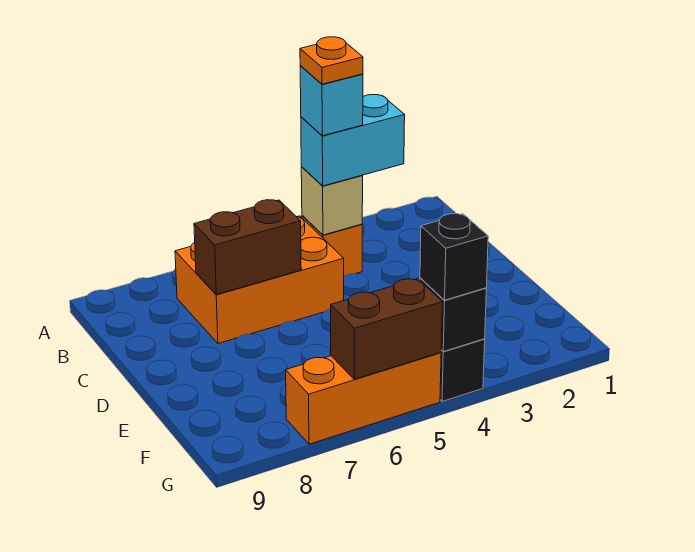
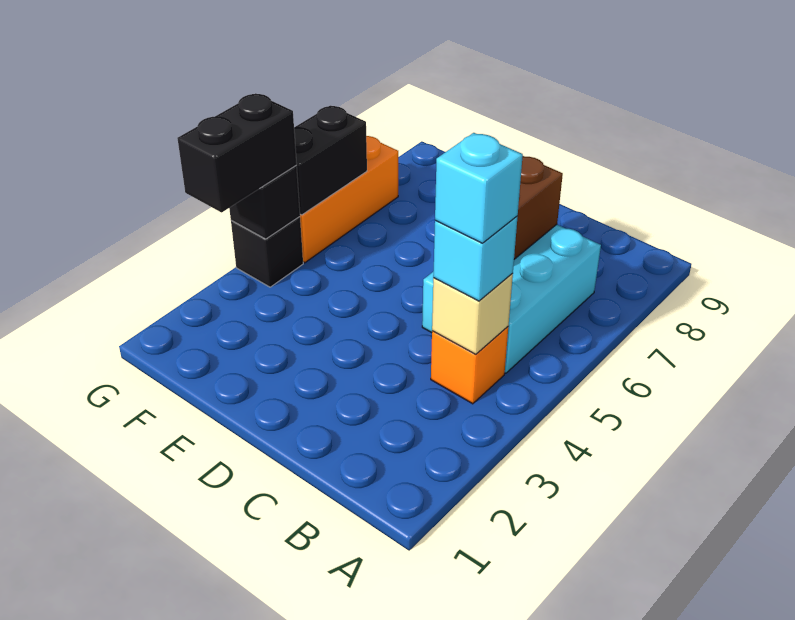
cyan 1x2 brick [301,95,405,186] -> cyan 1x1 brick [433,216,518,301]
orange 1x1 plate [300,37,363,84] -> none
orange 2x3 brick [175,216,344,344] -> cyan 2x3 brick [422,225,601,373]
black 1x1 brick [420,214,488,300] -> black 1x2 brick [177,93,297,212]
brown 1x2 brick [331,279,442,379] -> black 1x2 brick [294,106,367,215]

